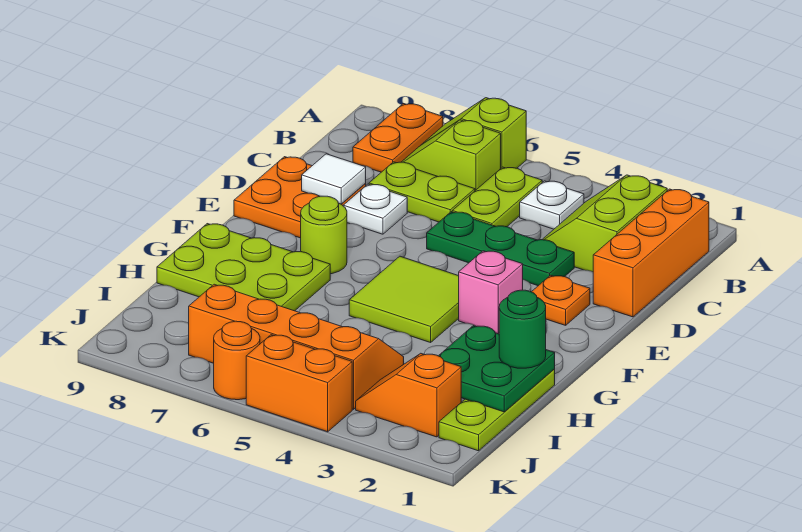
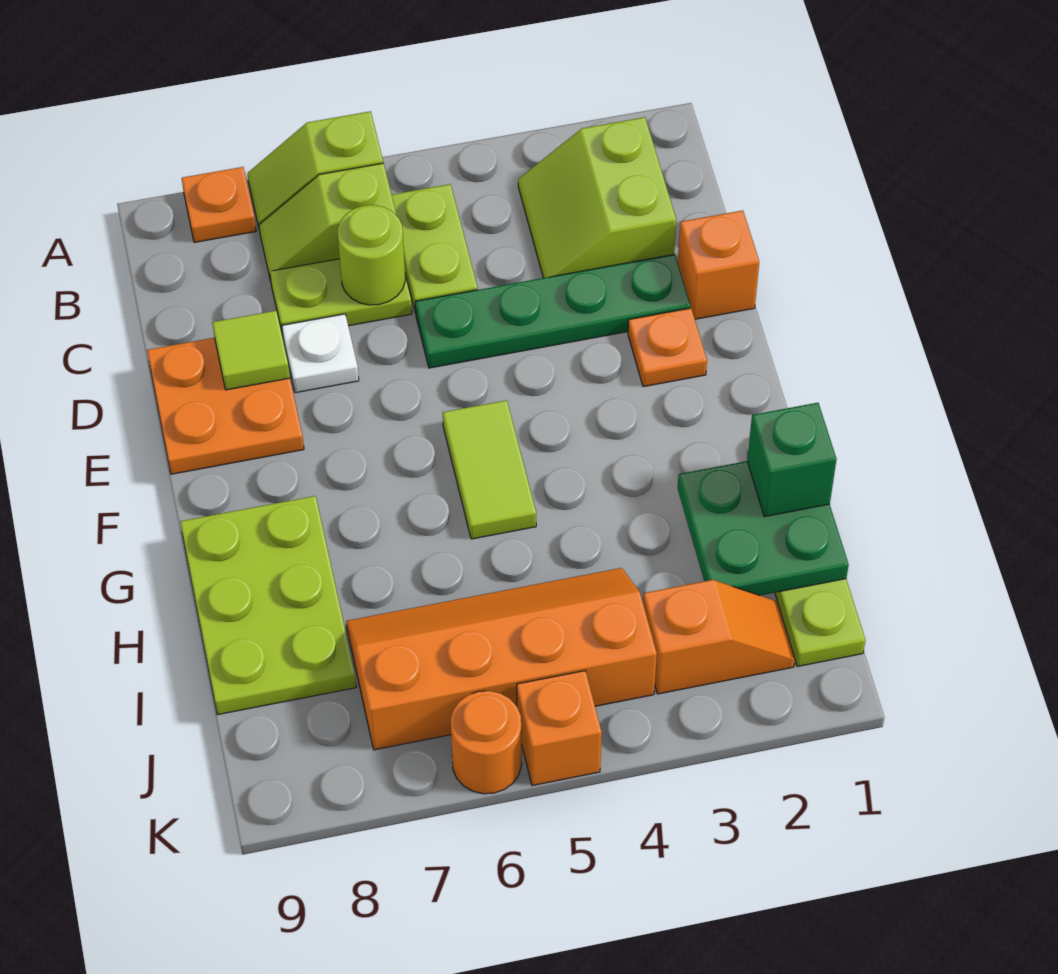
orange 1x2 plate [353,104,443,172] -> orange 1x1 plate [182,167,256,242]
orange 1x3 brick [593,189,709,317] -> orange 1x1 brick [678,210,759,319]
white 1x1 plate [520,181,584,229] -> none
green 1x3 plate [427,212,574,286] -> green 1x4 plate [415,254,691,368]
white 1x1 tile [302,154,366,204] -> lime 1x1 tile [212,311,290,390]
pink 1x1 brick [459,251,523,334] -> none
lime 2x2 tile [349,256,459,342] -> lime 1x2 tile [443,400,536,539]
lime 1x1 round brick [301,196,347,274] -> lime 1x1 round brick moved to [338,205,405,305]
lime 2x3 plate [157,224,330,311] -> lime 2x3 plate turned to [180,496,356,715]
green 1x1 round brick [499,290,546,368] -> green 1x1 brick [747,403,837,517]
orange 1x2 slope [356,353,461,437] -> orange 1x2 slope turned to [643,580,795,694]
orange 1x2 brick [246,335,352,432] -> orange 1x1 brick [517,671,602,786]

